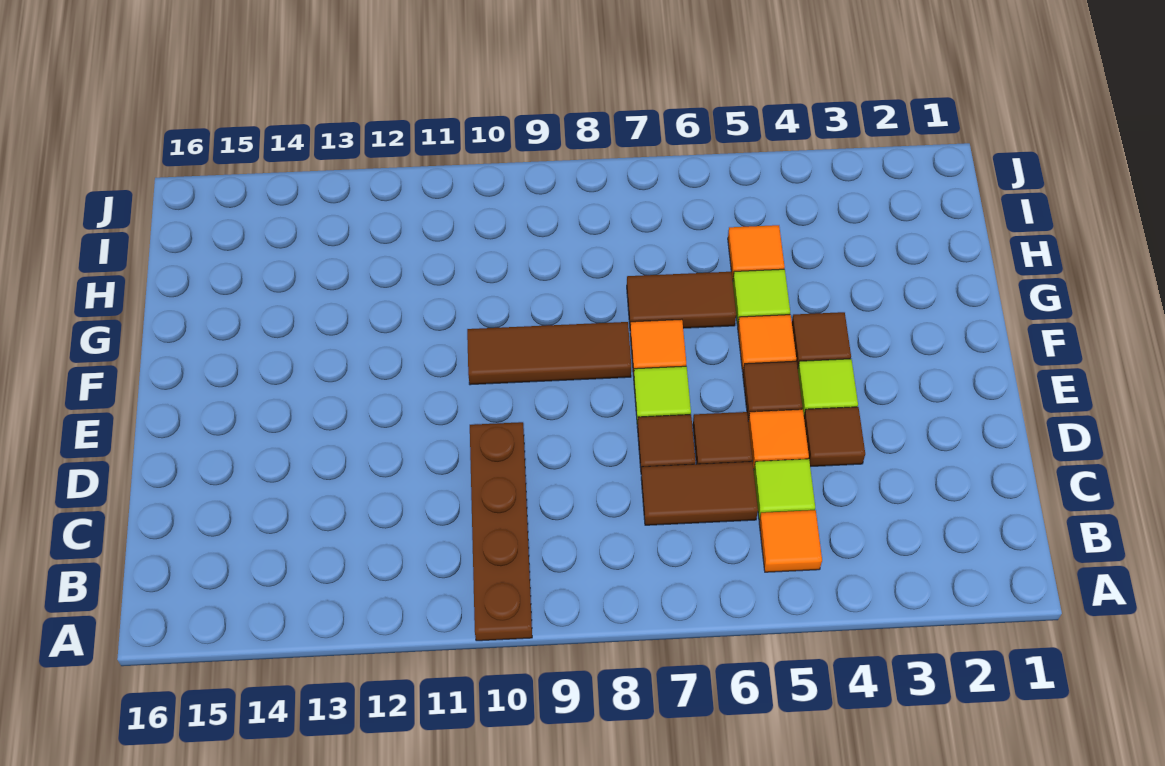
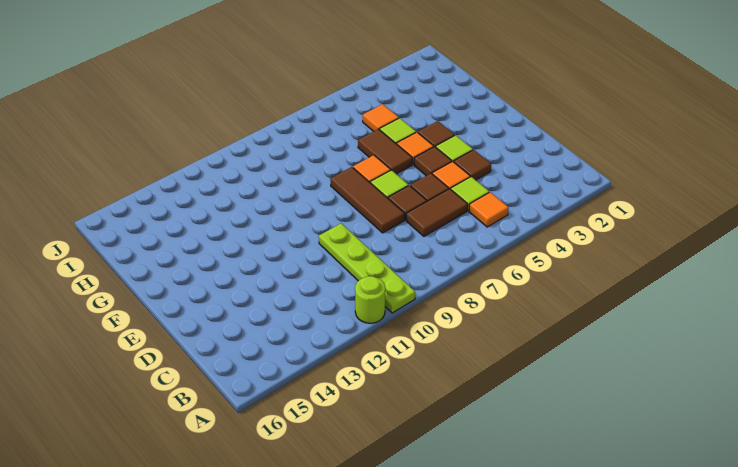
brown 1x4 plate [470,422,532,641] -> lime 1x4 plate [319,223,415,313]
none -> lime 1x1 round brick [355,276,385,323]
brown 1x3 tile [467,322,631,385] -> brown 1x3 tile turned to [330,167,404,233]
brown 1x2 tile [627,272,736,328] -> brown 1x2 tile turned to [358,129,412,174]

